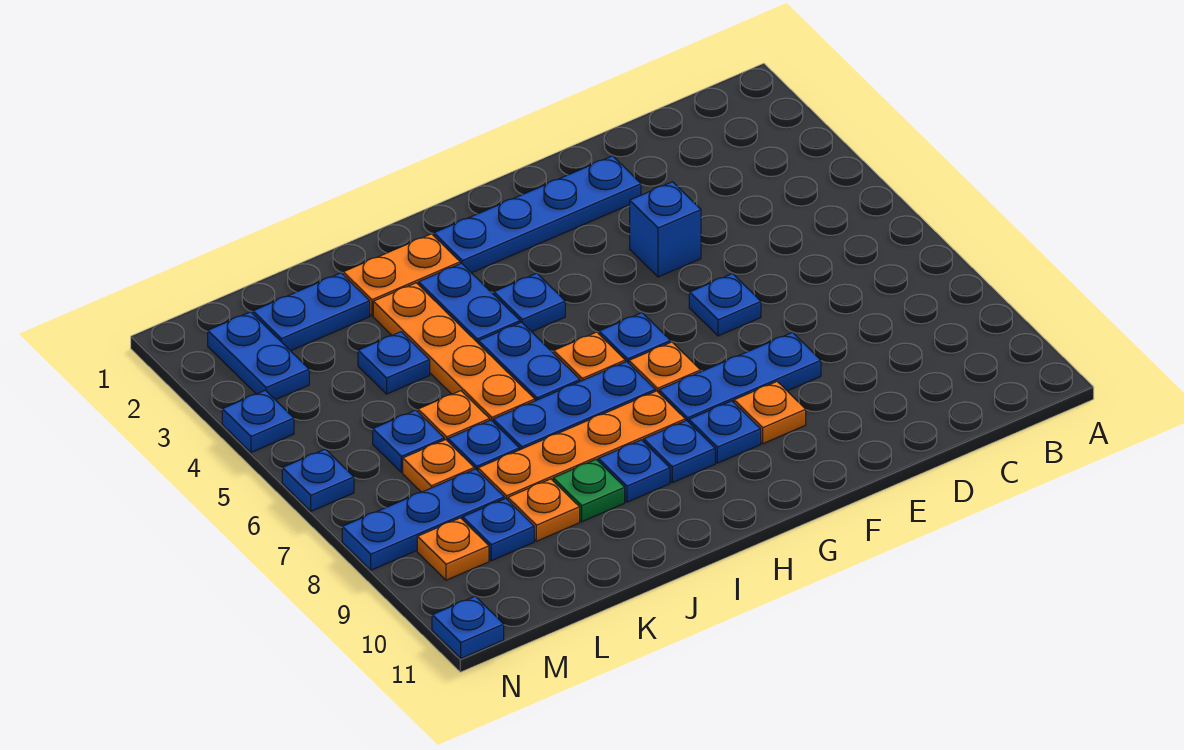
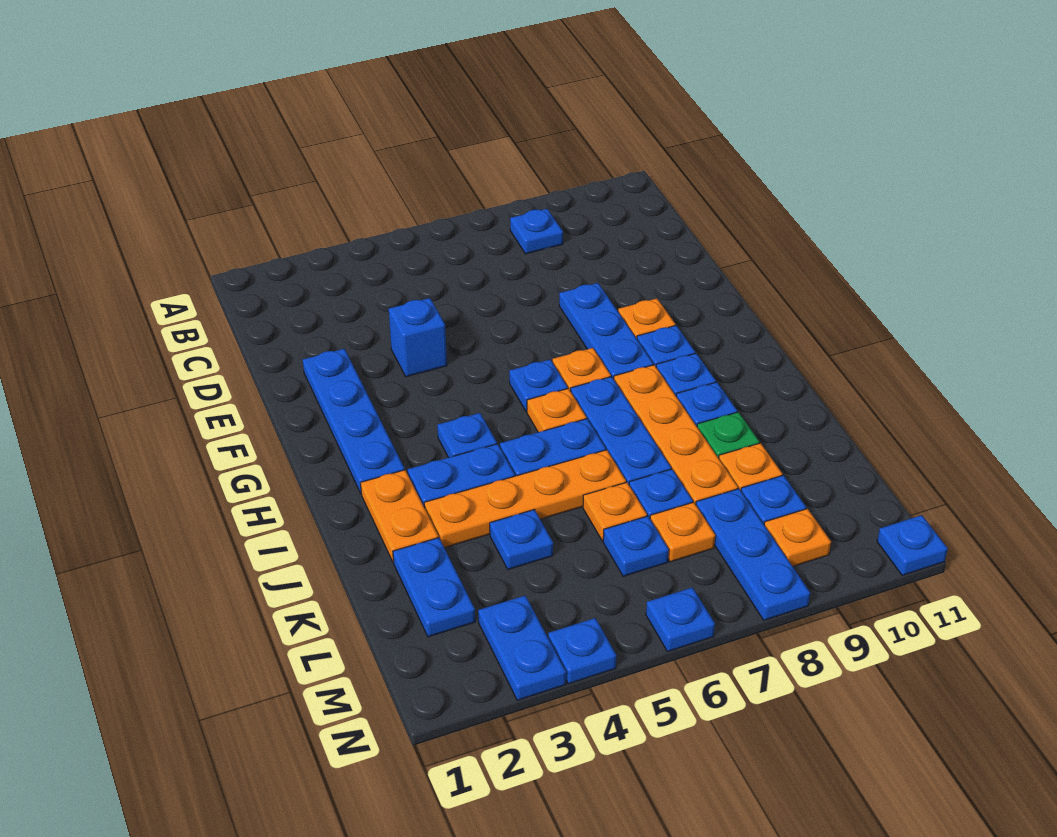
blue 1x1 plate [689,274,761,336] -> blue 1x1 plate moved to [510,209,563,254]
blue 1x2 plate [208,312,309,400] -> blue 1x2 plate turned to [478,595,566,700]

